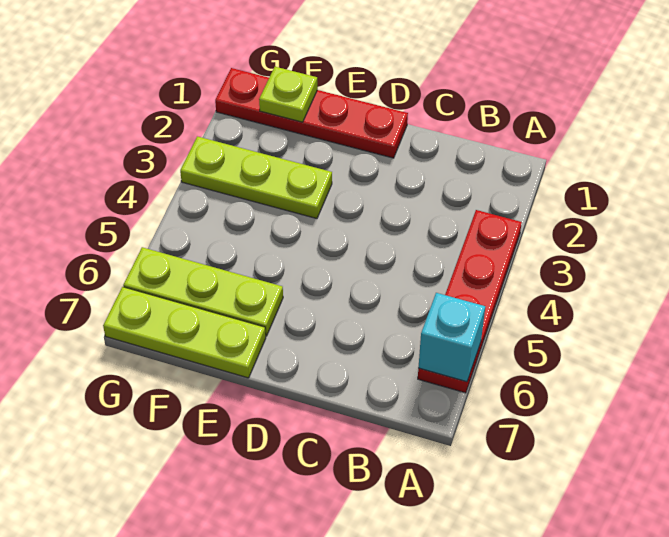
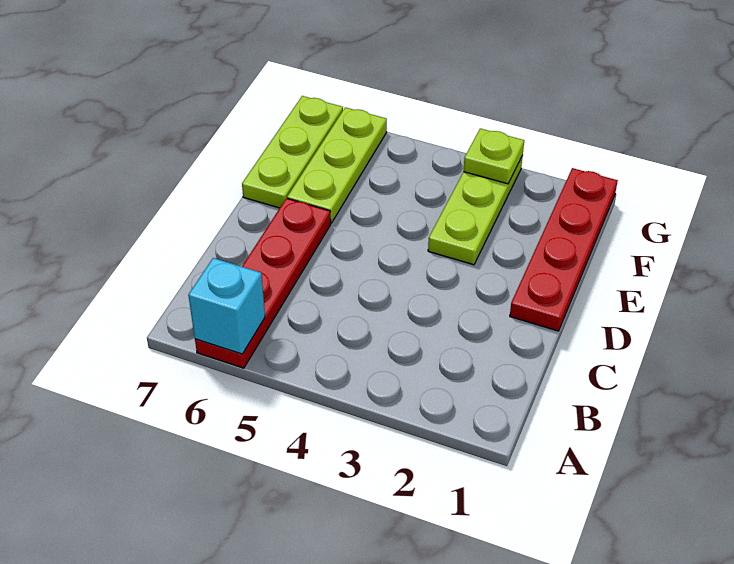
red 1x4 plate [418,210,522,393] -> red 1x4 plate turned to [195,198,331,368]
lime 1x1 plate [259,67,318,122] -> lime 1x1 plate moved to [463,128,524,184]

